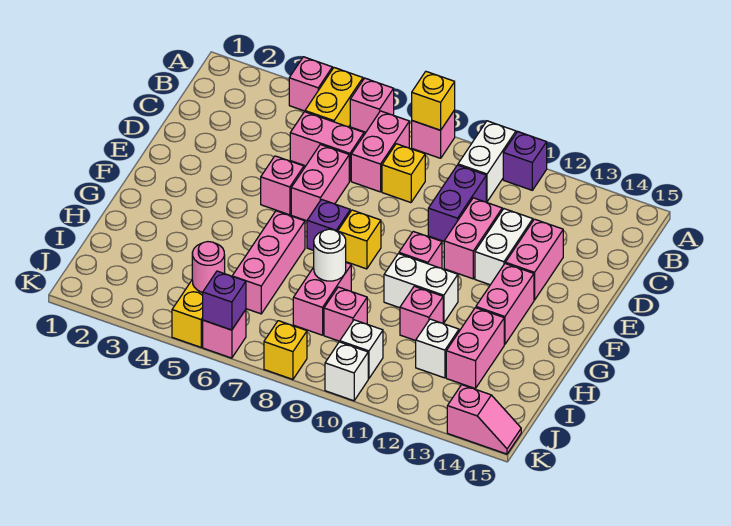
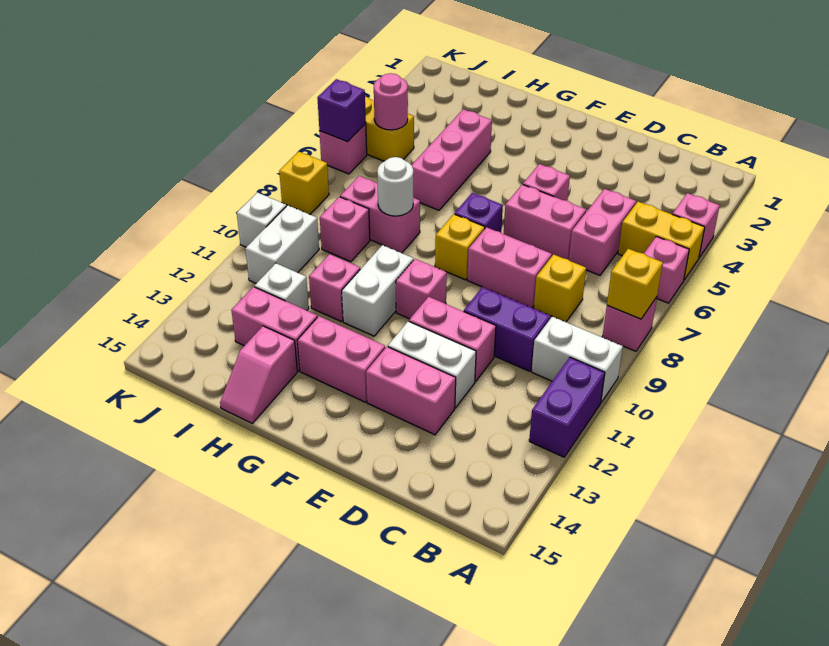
purple 1x1 brick [503,132,547,190] -> purple 1x2 brick [529,358,605,457]
pink 1x2 brick [351,111,409,192] -> pink 1x2 brick moved to [467,227,552,308]
pink 1x3 brick [233,211,305,314] -> pink 1x3 brick turned to [412,109,492,210]
white 1x1 brick [340,320,383,379] -> white 1x2 brick [245,205,319,283]
pink 1x2 slope [447,385,521,454] -> pink 1x2 slope moved to [220,326,297,423]

